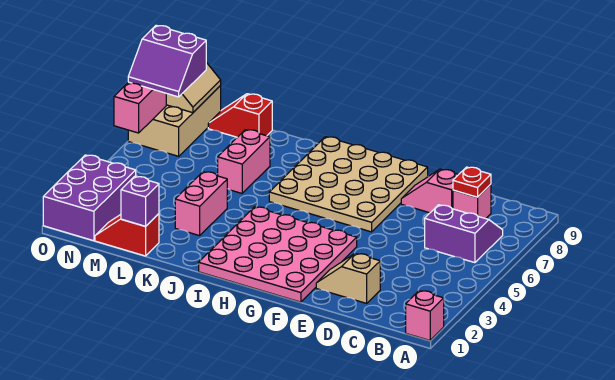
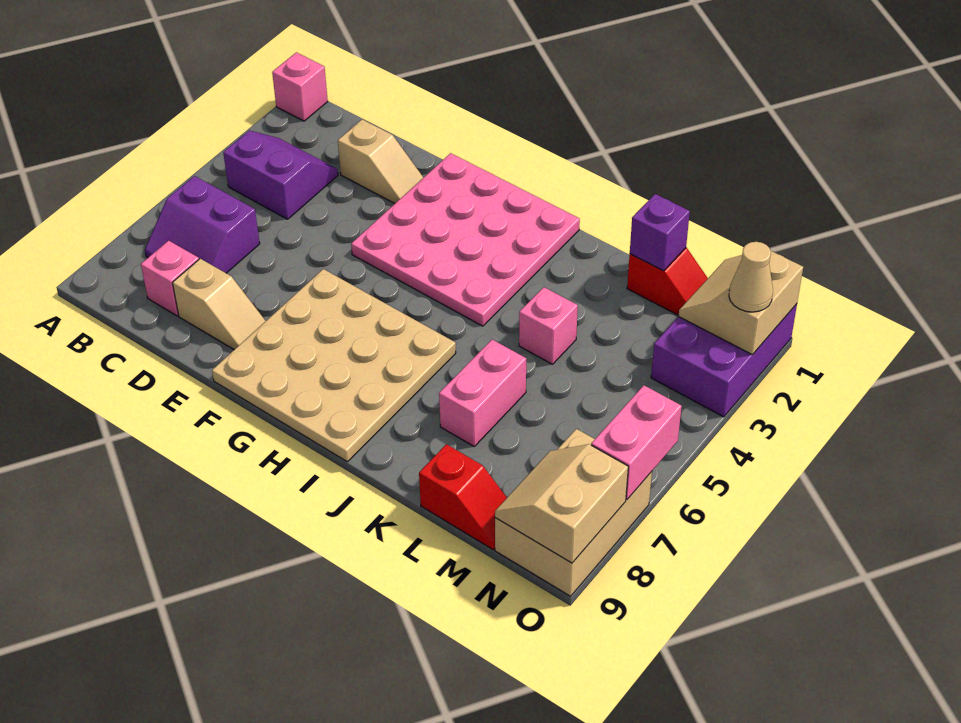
red 1x1 plate [453,167,491,197] -> none
pink 1x2 slope [401,169,458,213] -> tan 1x2 slope [173,259,265,350]
pink 1x2 brick [175,172,227,236] -> pink 1x1 brick [519,287,578,364]
none -> tan 2x2 slope [679,251,803,355]
purple 2x2 slope [128,25,206,97] -> purple 2x2 slope moved to [223,131,338,219]
none -> tan 1x1 cone [729,242,773,312]

